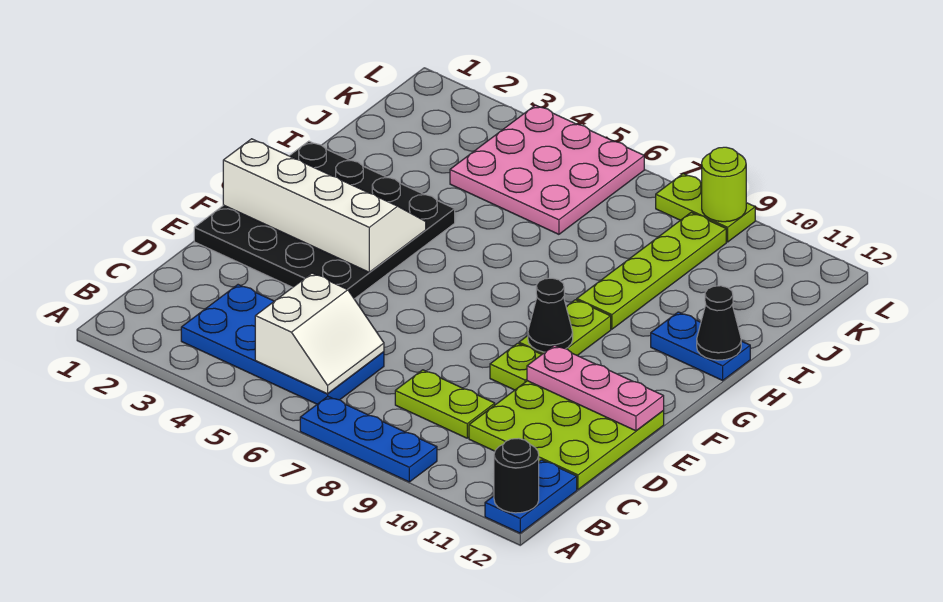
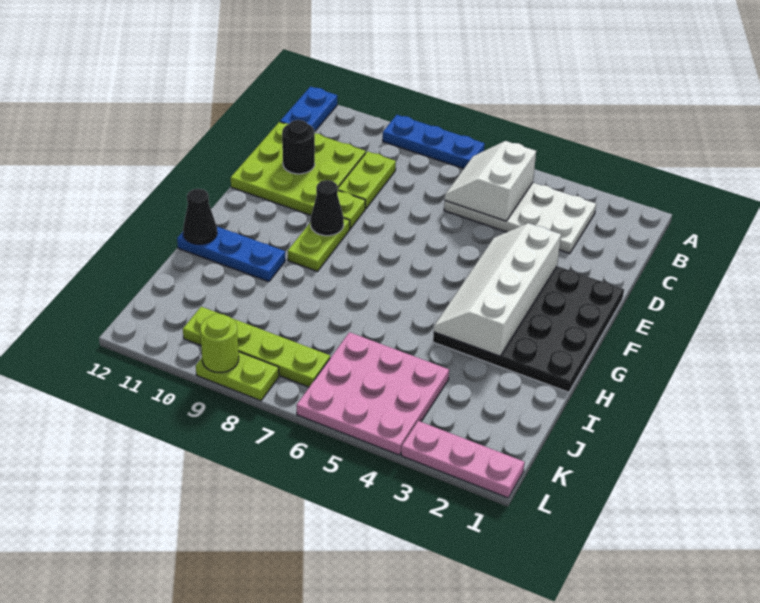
black 1x1 round brick [494,438,539,513] -> black 1x1 round brick moved to [282,120,315,174]
blue 2x4 plate [181,285,384,404] -> white 2x4 plate [444,183,596,254]
lime 1x2 plate [395,370,495,438] -> lime 1x2 plate turned to [338,151,396,209]
pink 1x3 plate [527,345,664,431] -> pink 1x3 plate moved to [401,421,525,498]
white 2x4 slope [223,139,426,272] -> white 2x4 slope turned to [434,223,561,356]
lime 1x4 plate [577,212,726,329] -> lime 1x4 plate turned to [183,307,330,387]
blue 1x2 plate [651,312,750,380] -> blue 1x3 plate [177,227,285,282]

